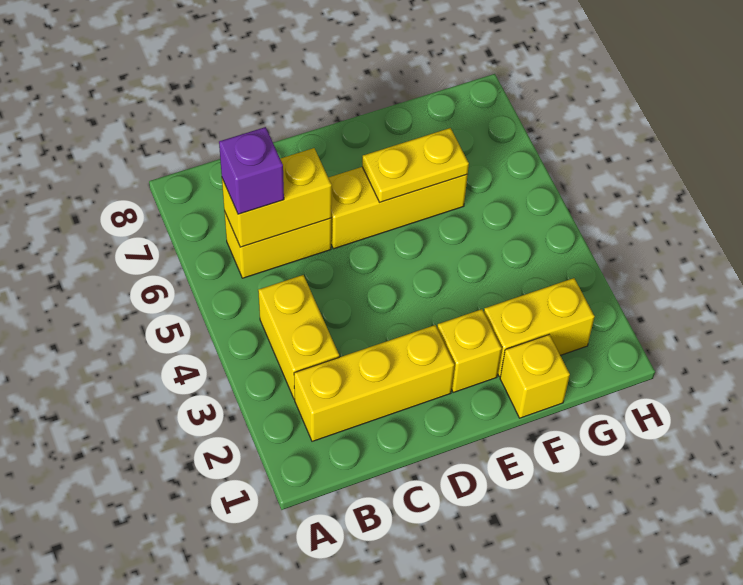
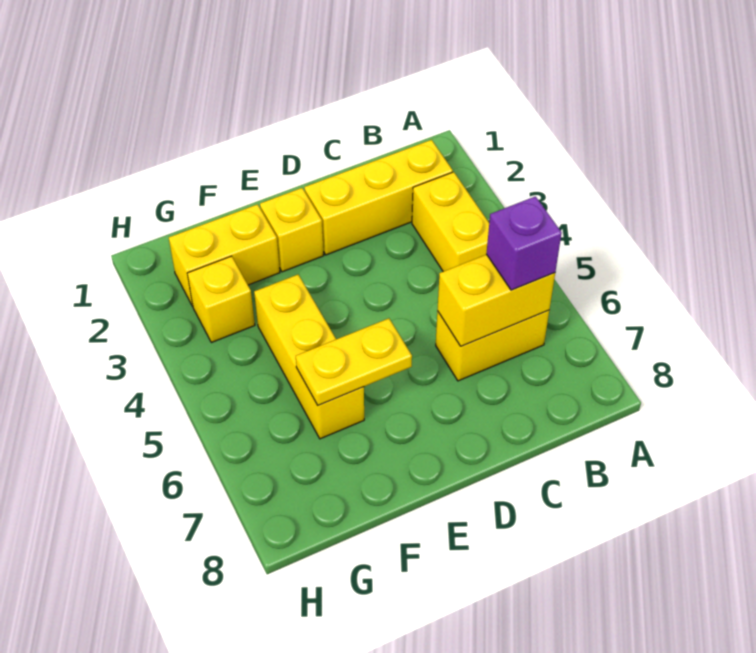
yellow 1x3 brick [328,167,467,249] -> yellow 1x3 brick turned to [254,274,364,439]
yellow 1x1 brick [500,335,570,418] -> yellow 1x1 brick moved to [187,256,255,343]

